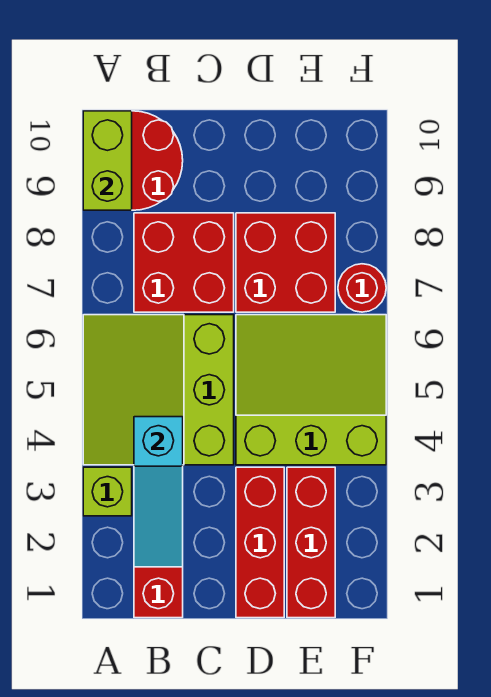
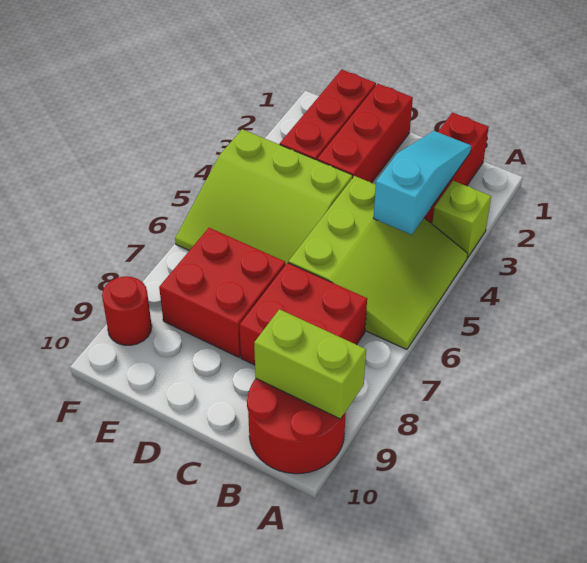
lime 1x2 brick [83,111,132,210] -> lime 1x2 brick turned to [254,309,366,419]
red 1x1 round brick [338,264,386,312] -> red 1x1 round brick moved to [102,276,152,345]

